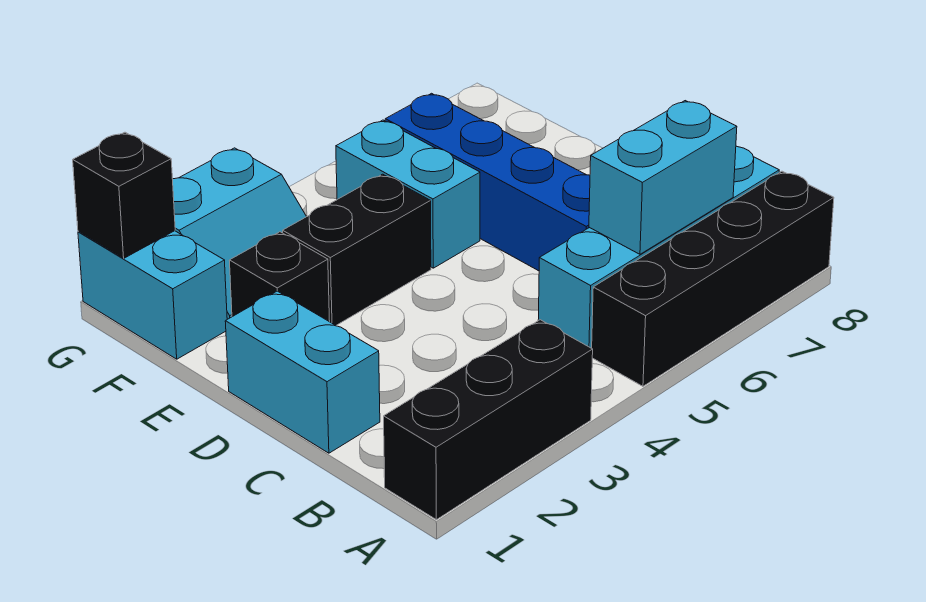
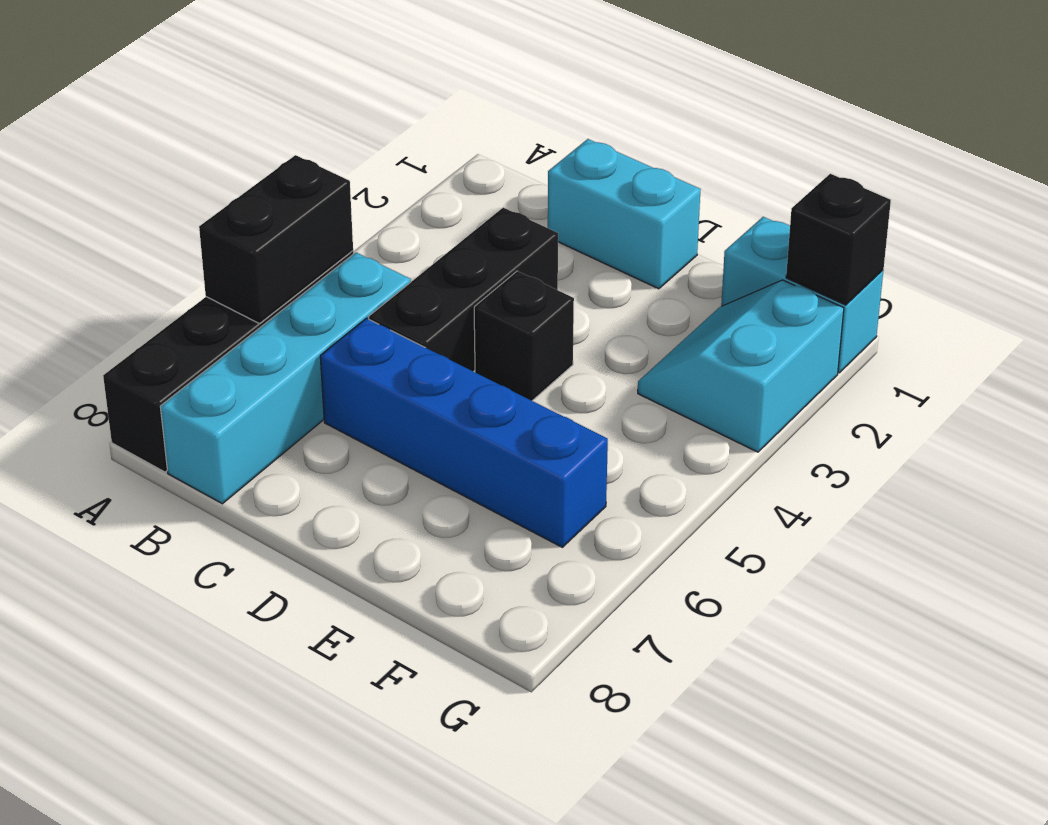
black 1x3 brick [384,320,593,520] -> black 1x3 brick moved to [369,208,558,372]
cyan 1x2 brick [589,101,737,254] -> none
black 1x1 brick [229,232,330,322] -> black 1x1 brick moved to [474,271,574,401]
black 1x2 brick [283,174,431,325] -> black 1x2 brick moved to [199,155,353,324]
cyan 1x2 brick [336,120,480,268] -> none

